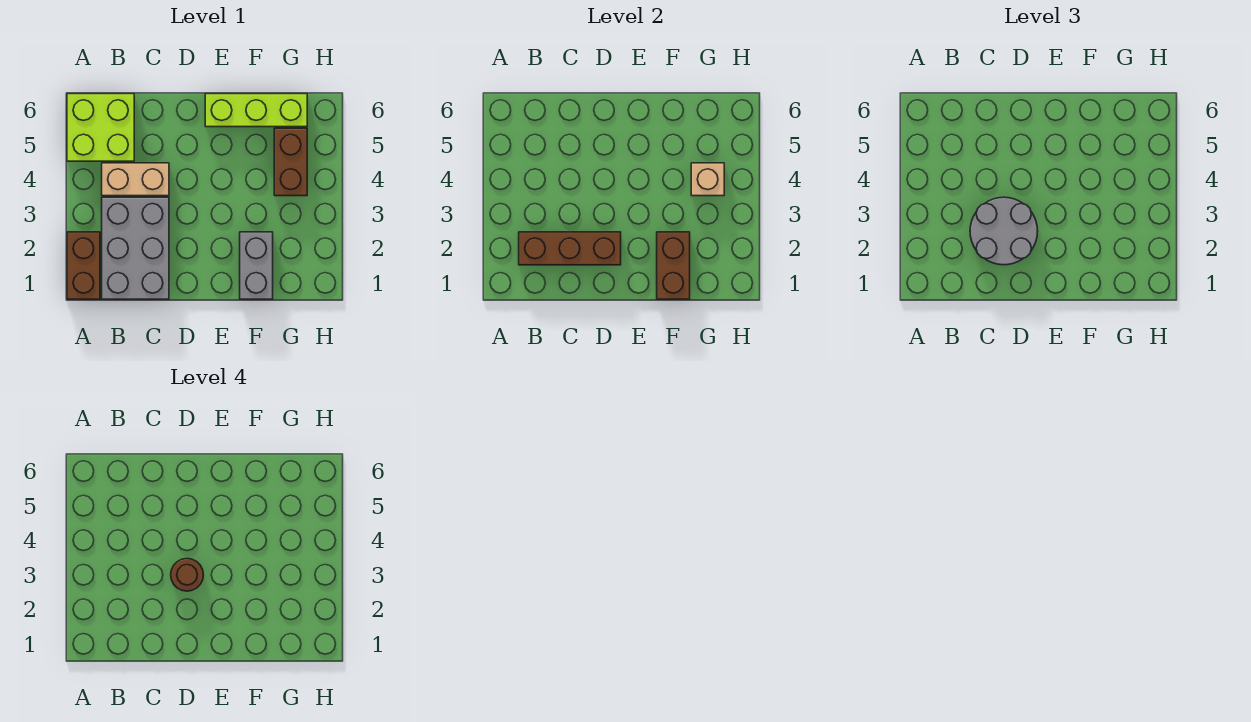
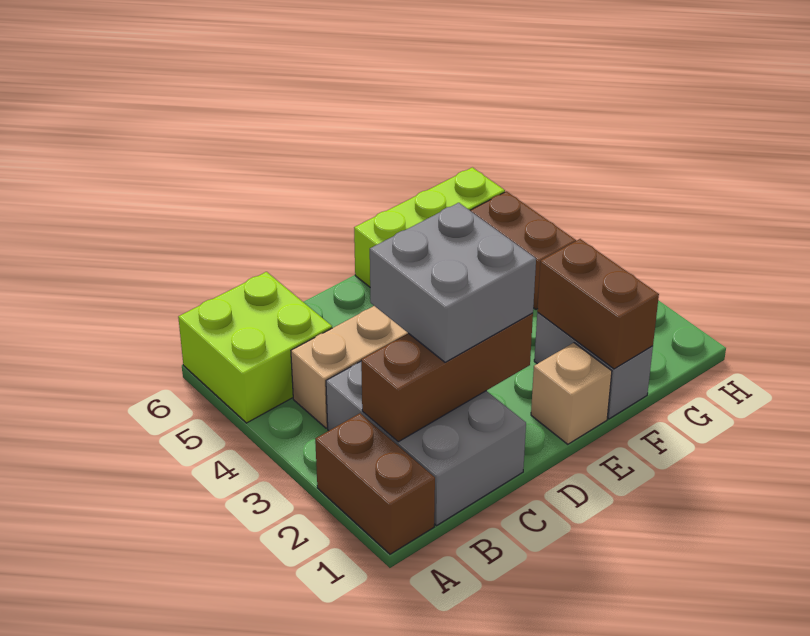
grey 2x2 round brick [970,197,1038,265] -> grey 2x2 brick [370,203,536,362]
brown 1x1 round brick [171,558,203,591] -> none
tan 1x1 brick [691,163,724,196] -> tan 1x1 brick moved to [531,343,612,444]

